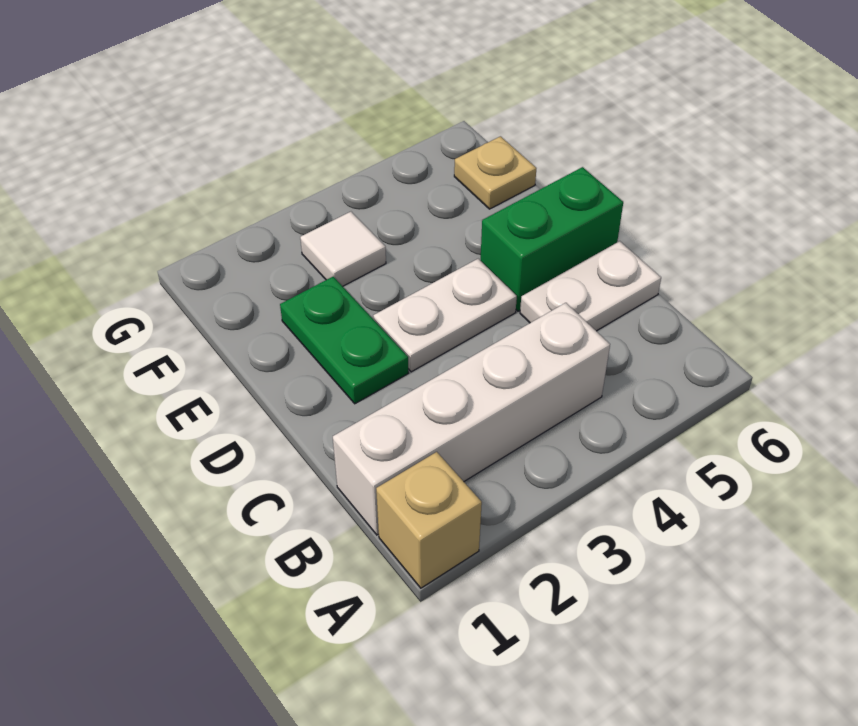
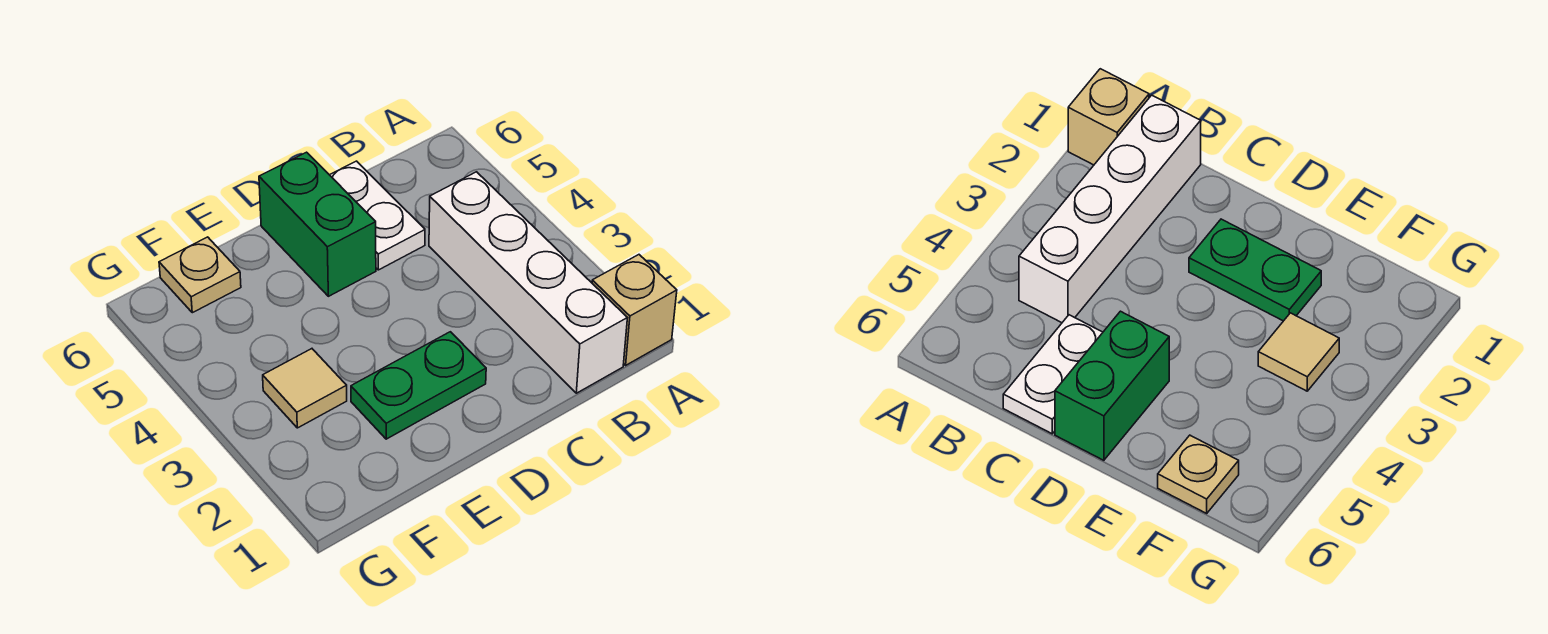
white 1x2 plate [373,259,517,372] -> none
white 1x1 tile [300,212,386,286] -> tan 1x1 tile [263,349,347,428]

